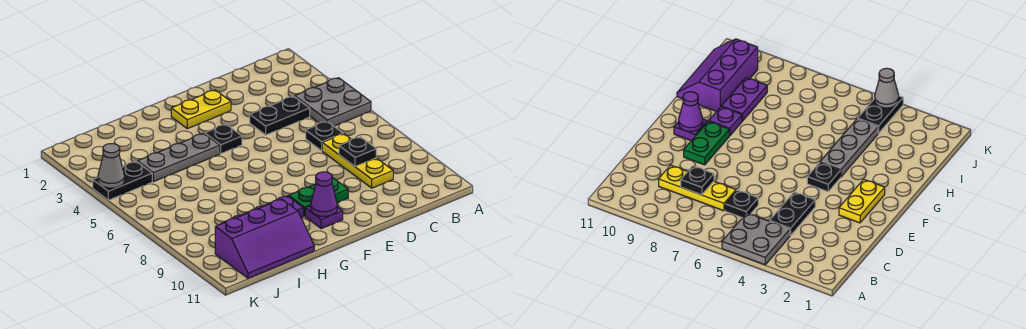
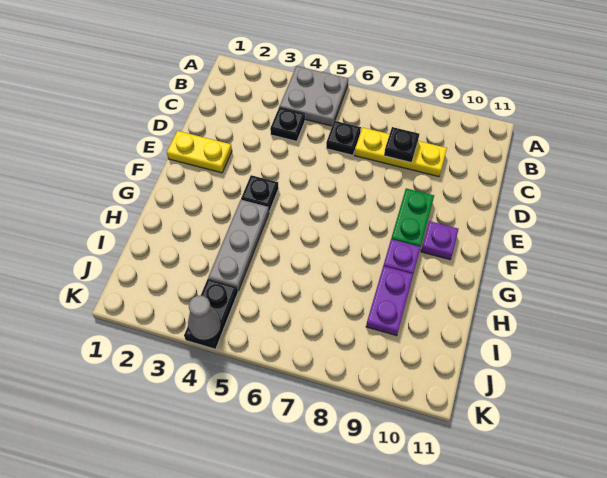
black 1x2 plate [250,96,310,135] -> black 1x1 plate [270,107,305,141]
yellow 1x2 plate [171,90,231,129] -> yellow 1x2 plate turned to [167,131,232,173]
purple 1x1 cone [311,172,337,216] -> none
purple 2x3 slope [215,199,314,278] -> none

